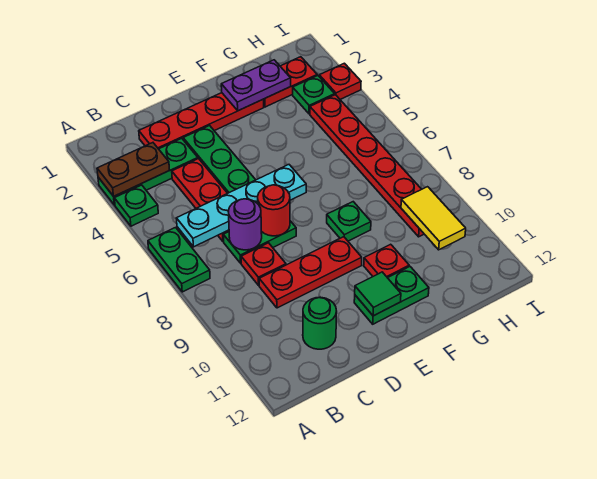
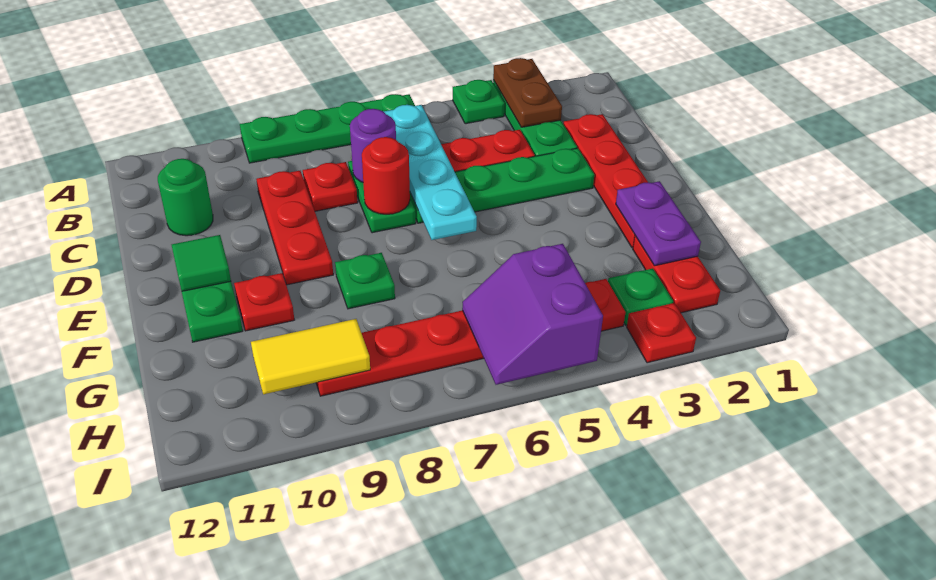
green 1x2 plate [148,228,210,292] -> green 1x4 plate [240,94,415,163]
none -> purple 2x2 slope [462,244,603,385]

